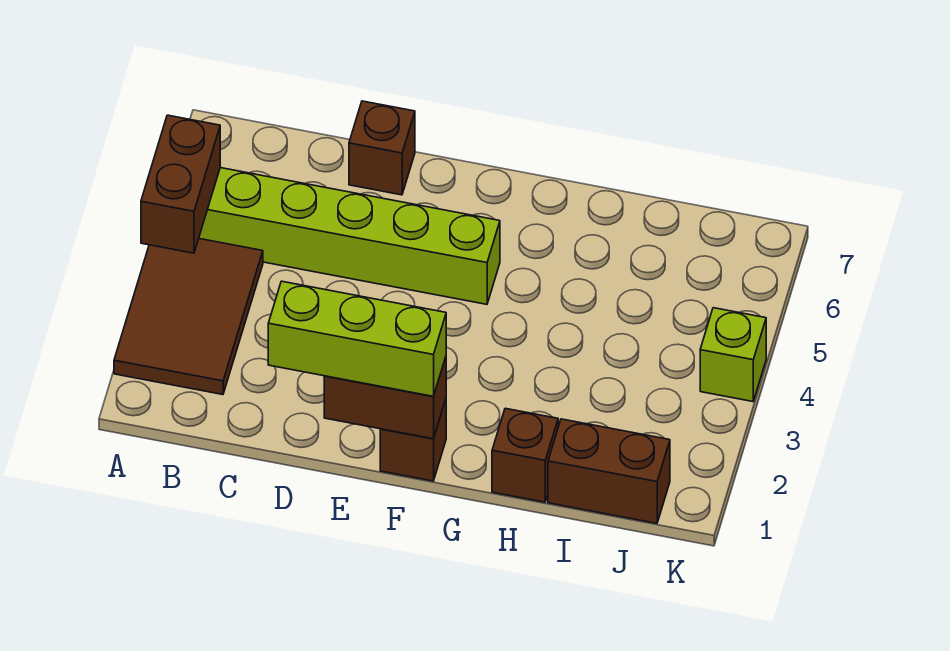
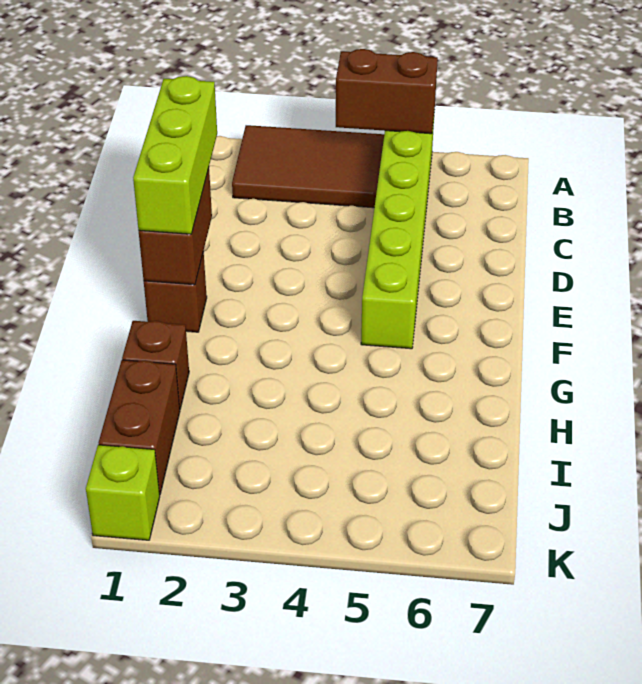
brown 1x1 brick [349,101,415,195] -> none
lime 1x1 brick [700,308,766,402] -> lime 1x1 brick moved to [86,445,160,540]

